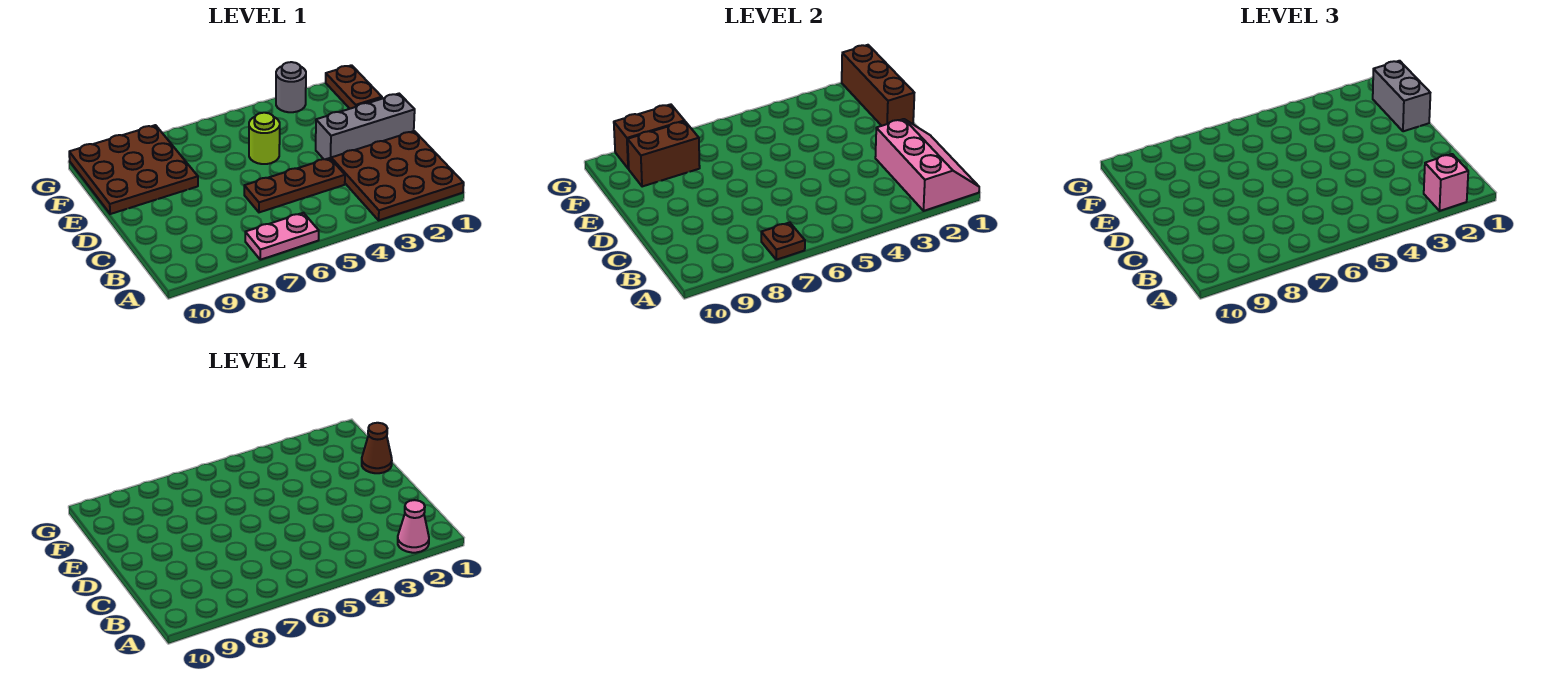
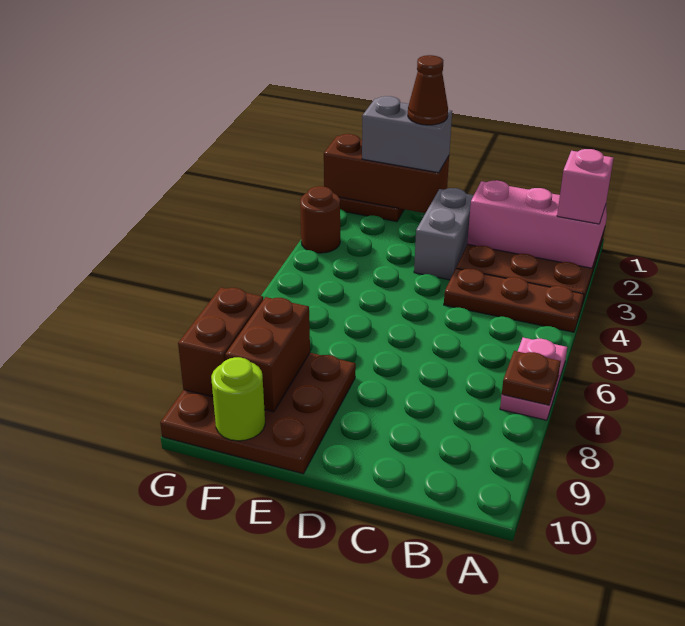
pink 1x1 cone [398,500,429,553] -> none
brown 1x3 plate [244,158,345,212] -> brown 1x3 plate turned to [444,269,584,332]
grey 1x3 brick [316,94,415,159] -> grey 1x2 brick [414,188,474,280]
lime 1x1 round brick [249,113,280,164] -> lime 1x1 round brick moved to [211,357,265,441]
grey 1x1 round brick [276,62,306,112] -> brown 1x1 round brick [300,186,340,253]

